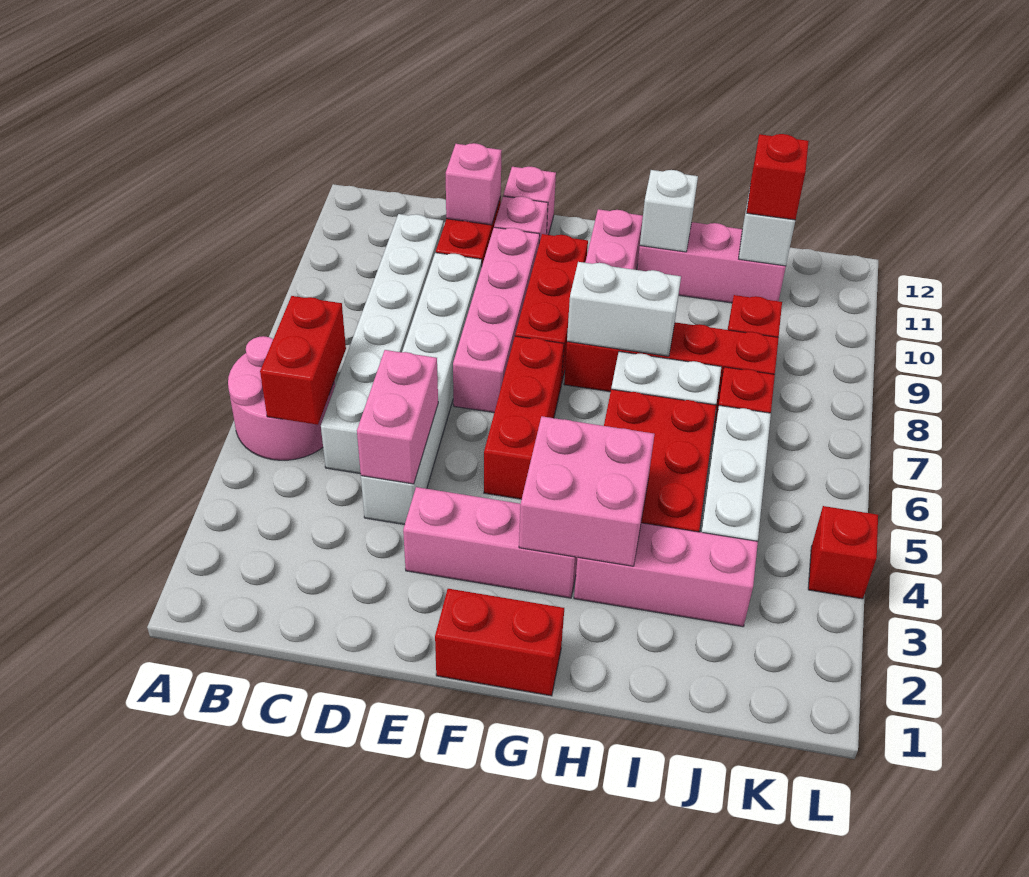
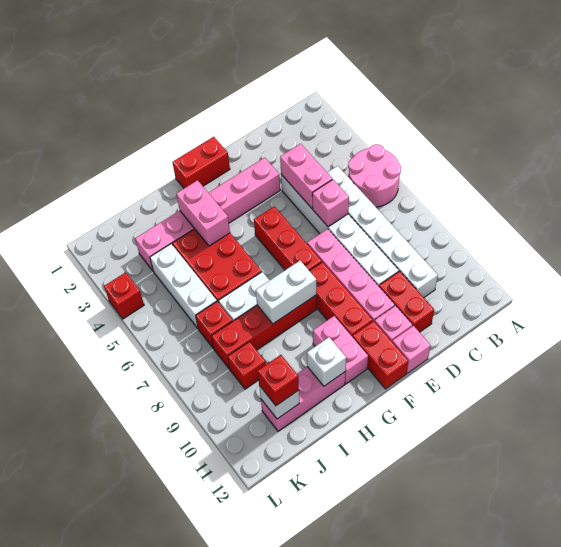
red 1x2 brick [260,296,346,425] -> red 1x2 brick moved to [352,321,408,389]
pink 1x1 brick [446,143,502,225] -> pink 1x1 brick moved to [312,180,349,227]
pink 2x2 brick [519,416,654,566] -> pink 1x2 brick [176,180,230,246]

